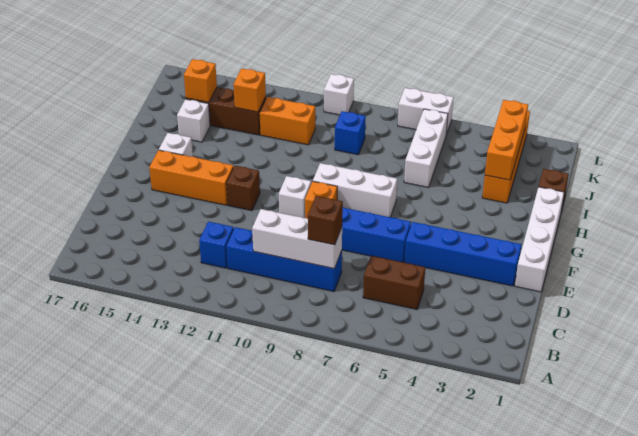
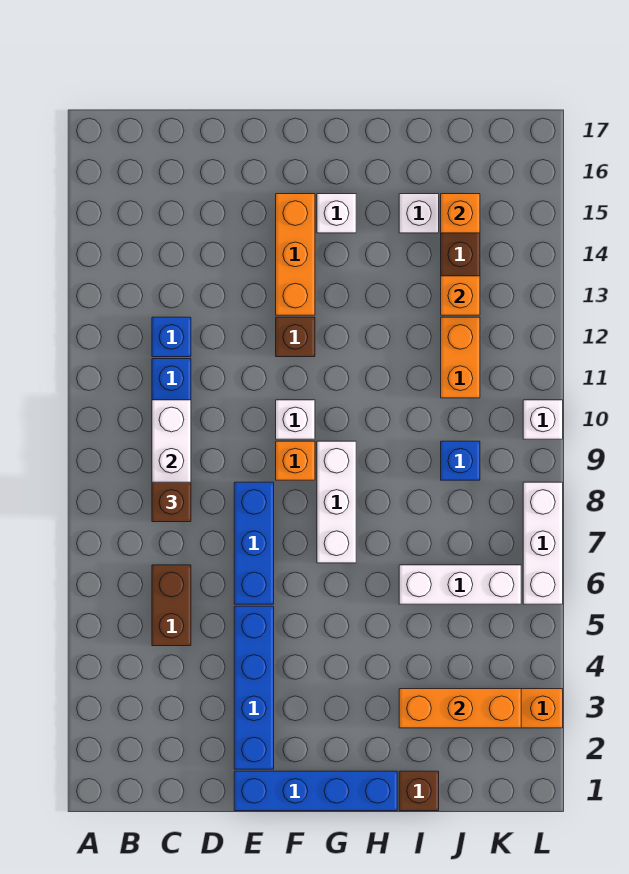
white 1x4 brick [515,187,564,292] -> blue 1x4 brick [234,771,397,811]
white 1x2 brick [398,88,454,135] -> white 1x3 brick [523,482,563,604]

